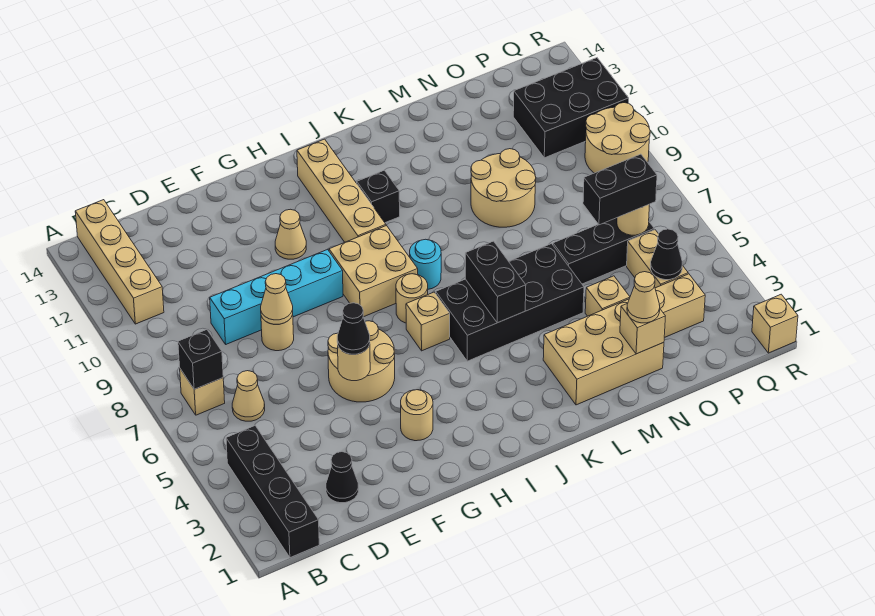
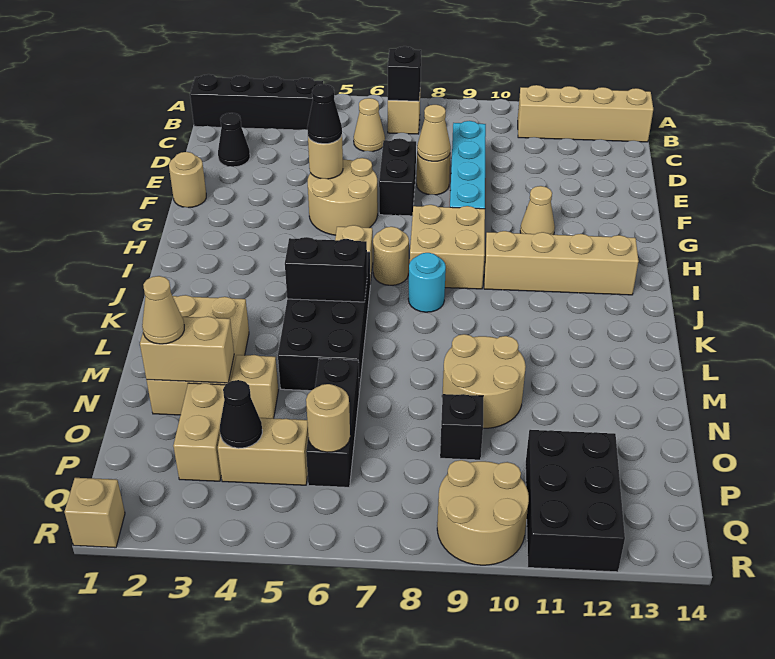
tan 1x1 round brick [401,390,433,441] -> tan 1x1 round brick moved to [169,152,206,208]
black 1x1 brick [357,170,400,223] -> black 1x1 brick moved to [440,394,483,460]
tan 1x1 brick [620,303,665,354] -> tan 1x2 brick [140,316,234,383]
black 1x2 brick [583,154,657,225] -> black 1x2 brick moved to [379,138,416,216]

